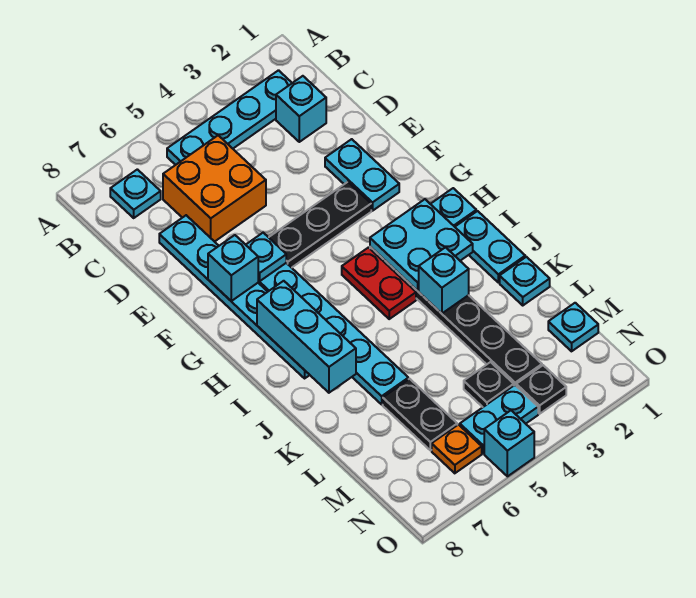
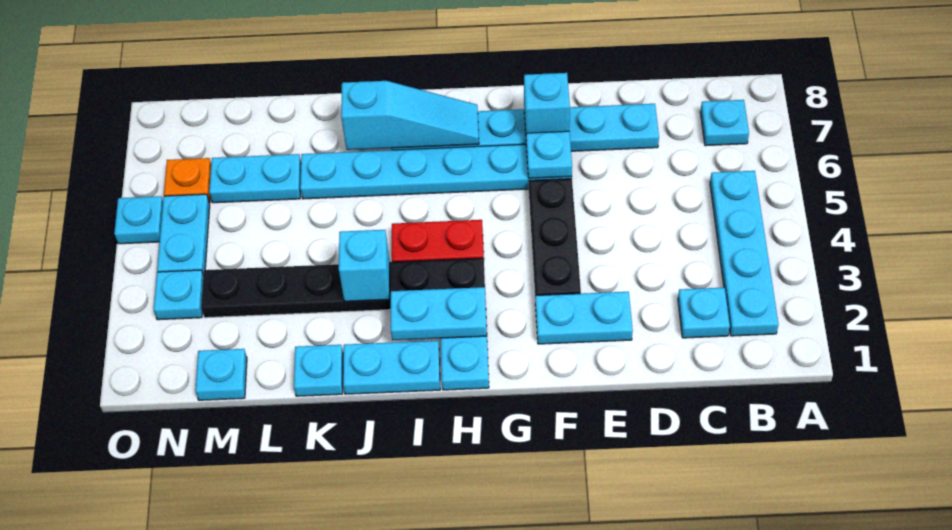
cyan 1x1 brick [276,76,326,142] -> cyan 1x1 plate [678,288,730,338]
orange 2x2 brick [163,135,266,242] -> none
cyan 2x2 plate [370,199,473,291] -> cyan 1x2 plate [391,287,487,340]
cyan 1x3 brick [257,281,356,393] -> cyan 1x3 slope [341,81,479,150]
black 1x2 plate [383,379,457,450] -> cyan 1x2 plate [209,154,301,203]
black 1x1 plate [464,362,514,407] -> none
black 1x1 plate [516,365,566,414] -> cyan 1x1 plate [154,270,203,320]
cyan 1x1 brick [484,410,534,476] -> cyan 1x1 plate [114,196,163,244]

